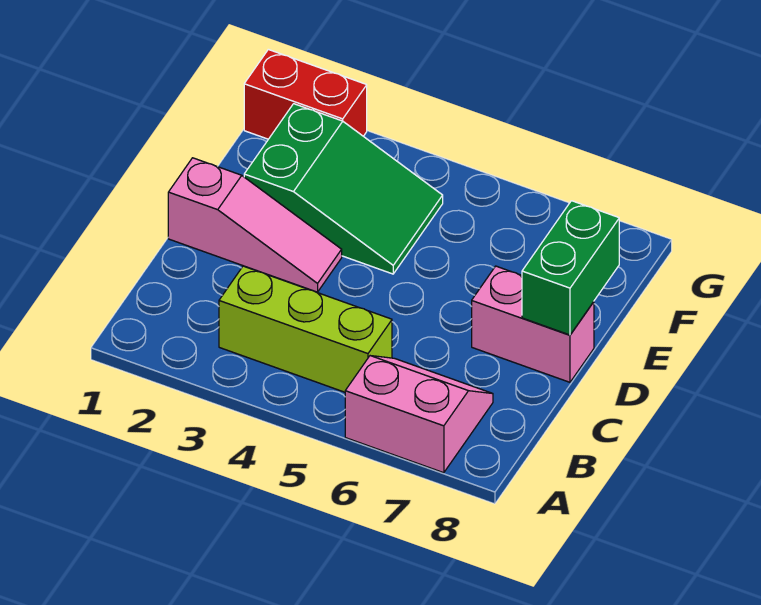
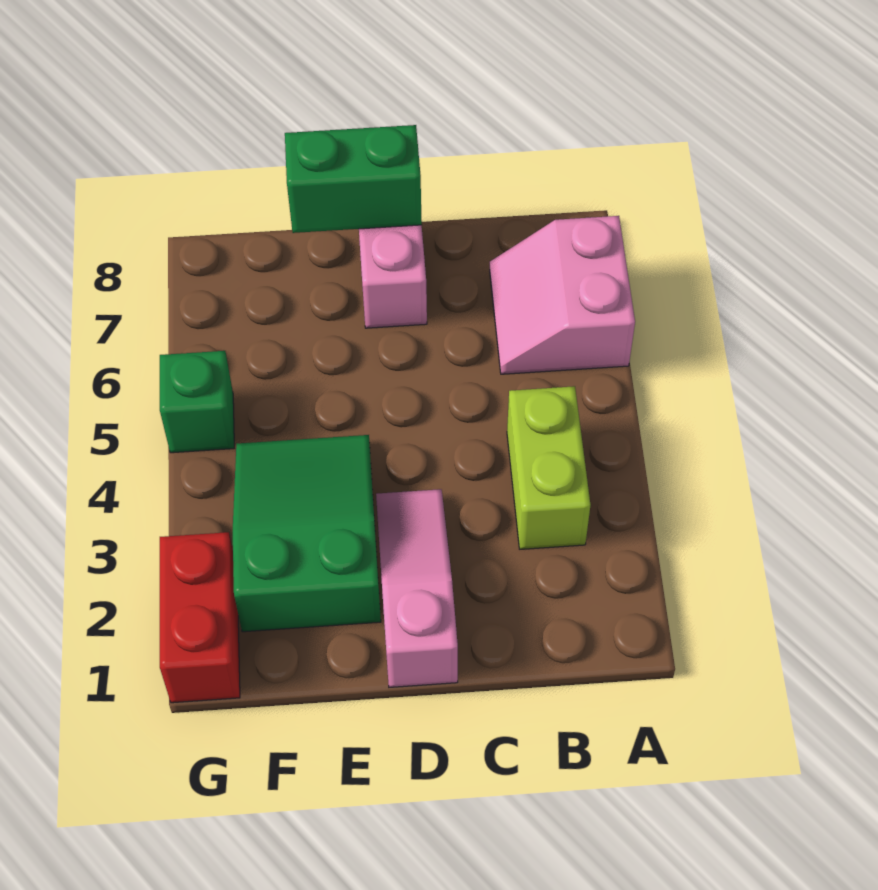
lime 1x3 brick [219,266,392,392] -> lime 1x2 brick [507,386,591,549]
none -> green 1x1 brick [160,351,234,453]

